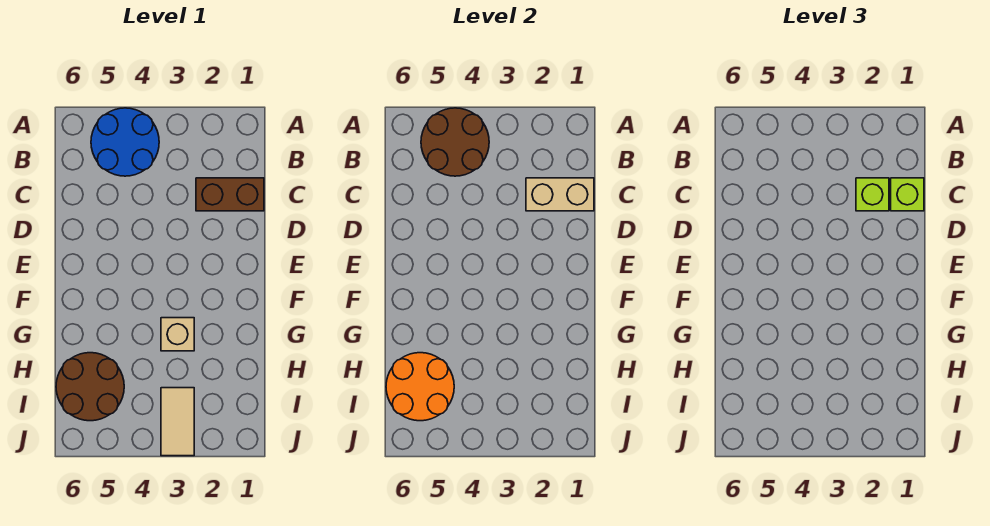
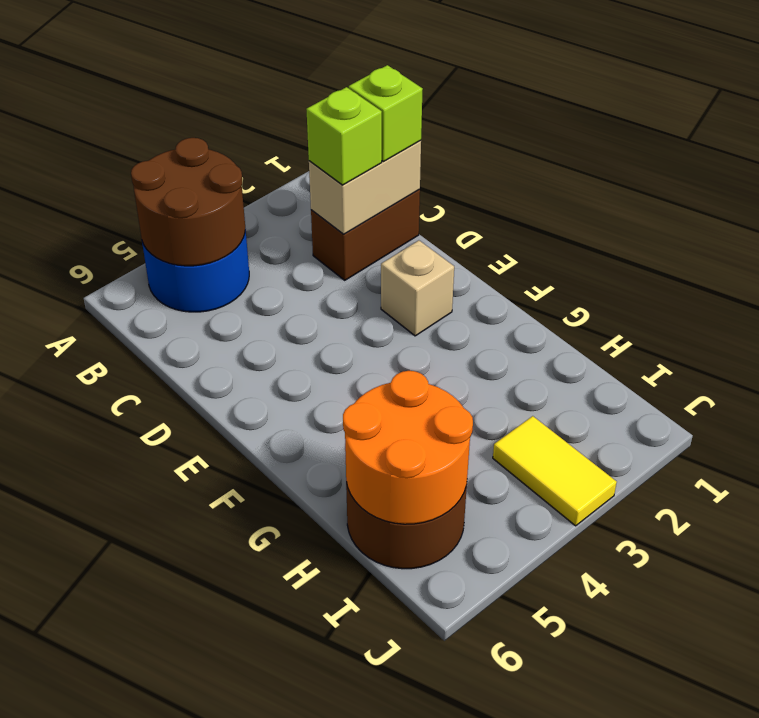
tan 1x1 brick [161,318,194,351] -> tan 1x1 brick moved to [381,240,454,336]
tan 1x2 tile [161,388,194,456] -> yellow 1x2 tile [493,416,617,526]

